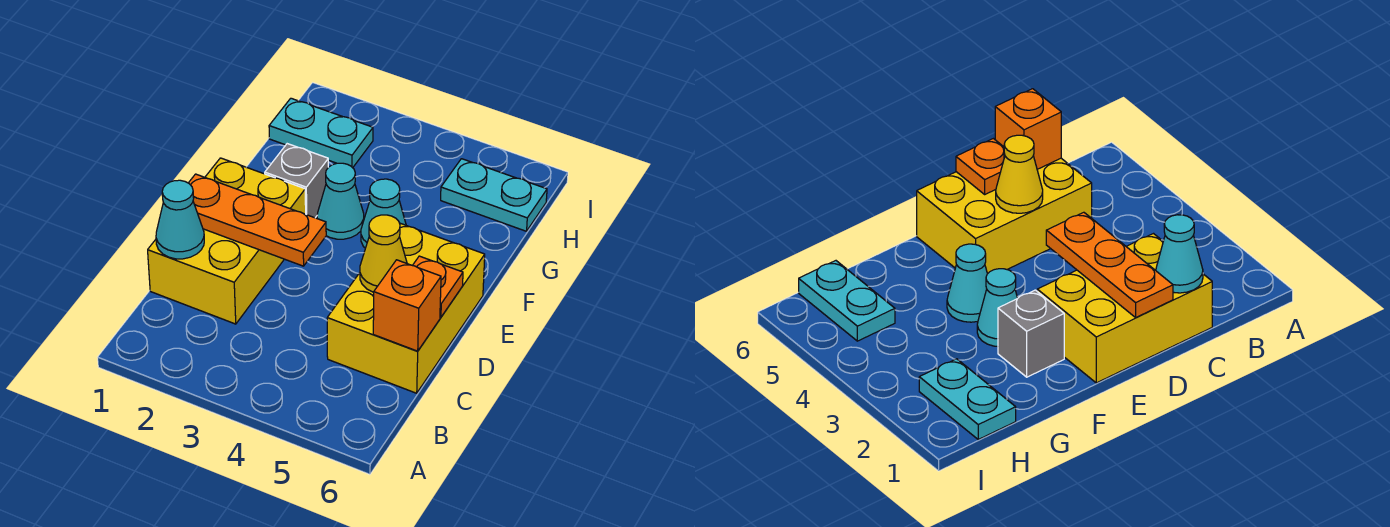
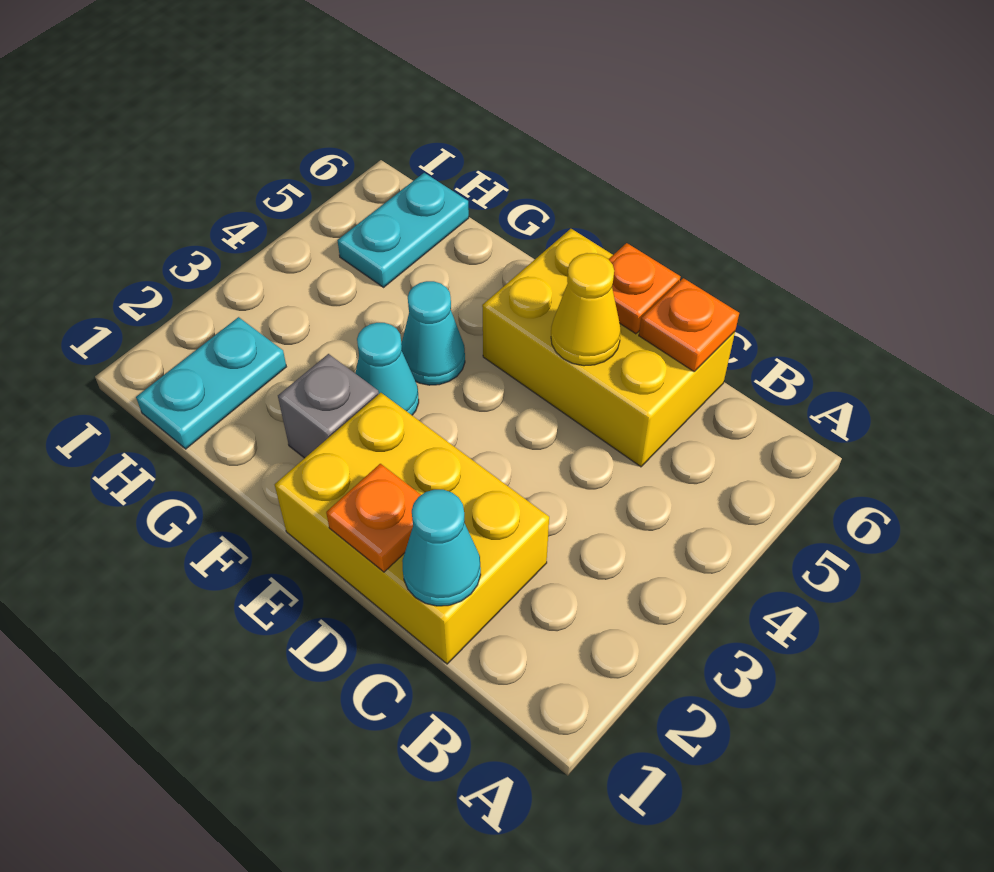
orange 1x1 brick [373,260,441,351] -> orange 1x1 plate [639,278,739,372]
orange 1x3 plate [189,174,326,266] -> orange 1x1 plate [326,464,421,572]

